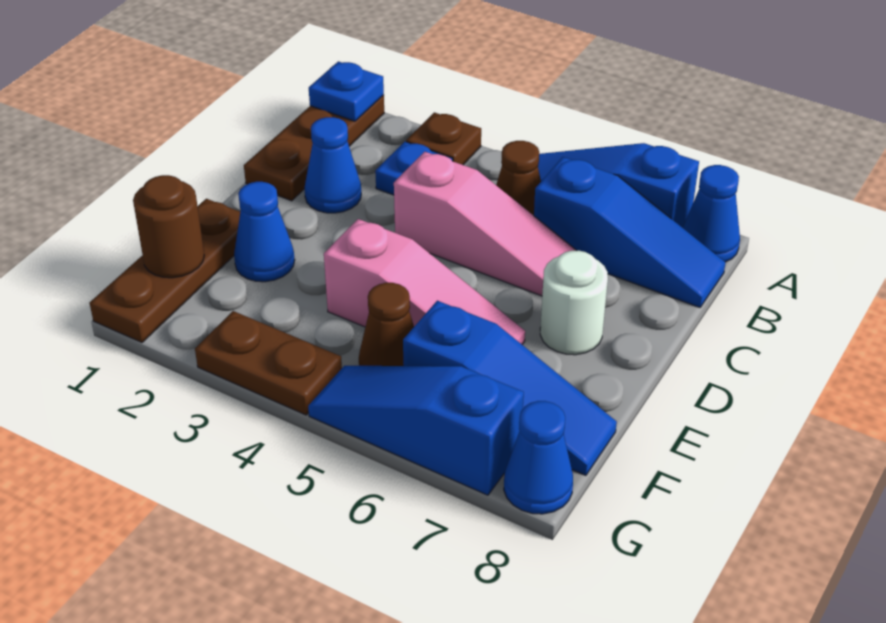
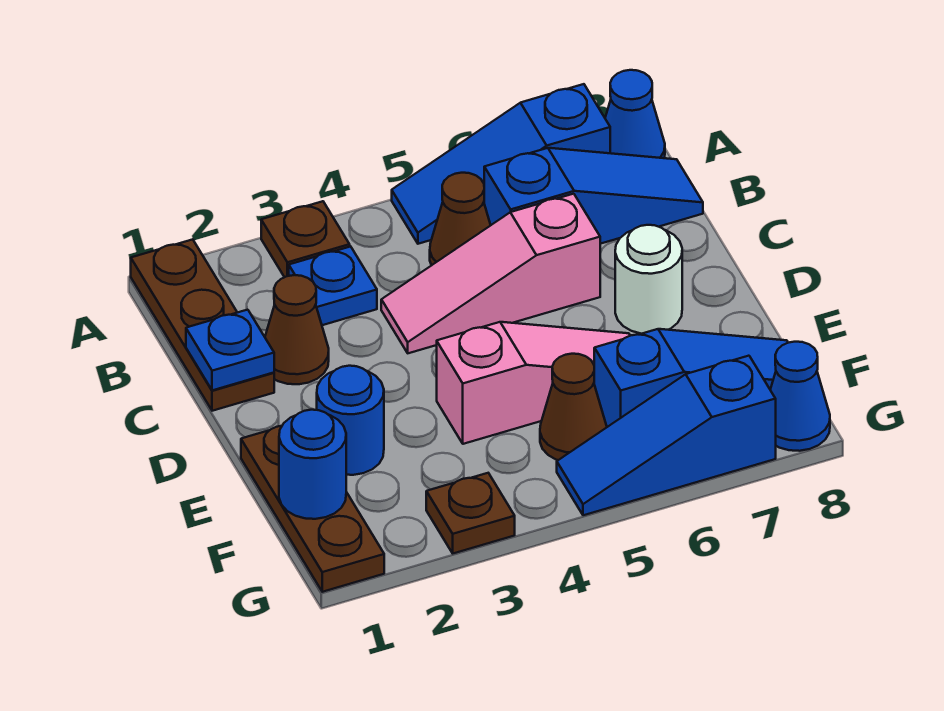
blue 1x1 plate [309,61,384,121] -> blue 1x1 plate moved to [186,310,274,390]
blue 1x1 cone [304,117,361,213] -> brown 1x1 cone [265,275,329,384]
pink 1x3 slope [394,152,577,296] -> pink 1x3 slope turned to [381,194,600,353]
blue 1x1 cone [234,182,295,282] -> blue 1x1 round brick [317,366,384,475]
brown 1x1 round brick [133,175,204,278] -> blue 1x1 round brick [279,410,346,519]
brown 1x2 plate [195,311,342,415] -> brown 1x1 plate [426,473,515,553]

